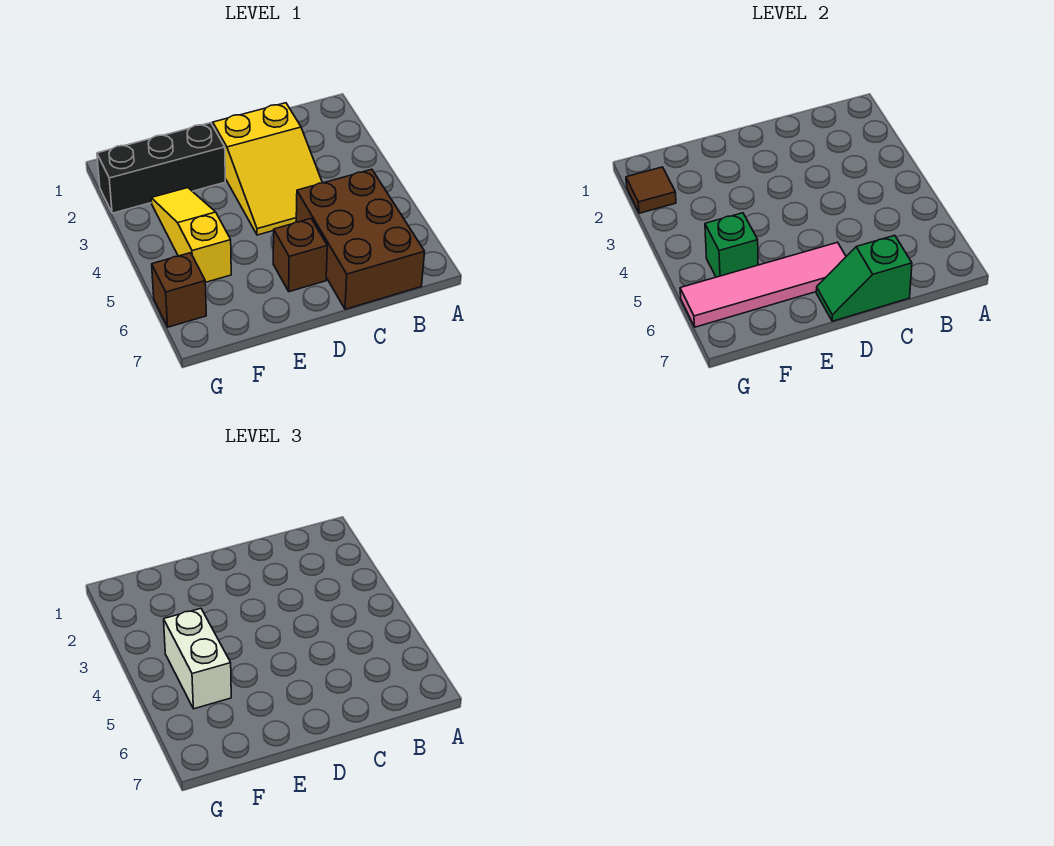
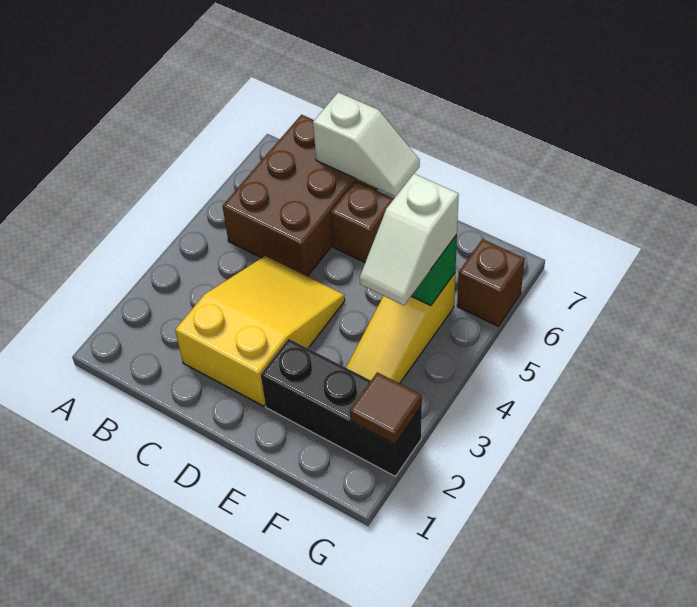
green 1x2 slope [816,235,912,321] -> white 1x2 slope [313,92,420,197]
pink 1x4 tile [680,242,846,327] -> none
white 1x2 brick [164,608,231,709] -> white 1x2 slope [360,174,459,305]

